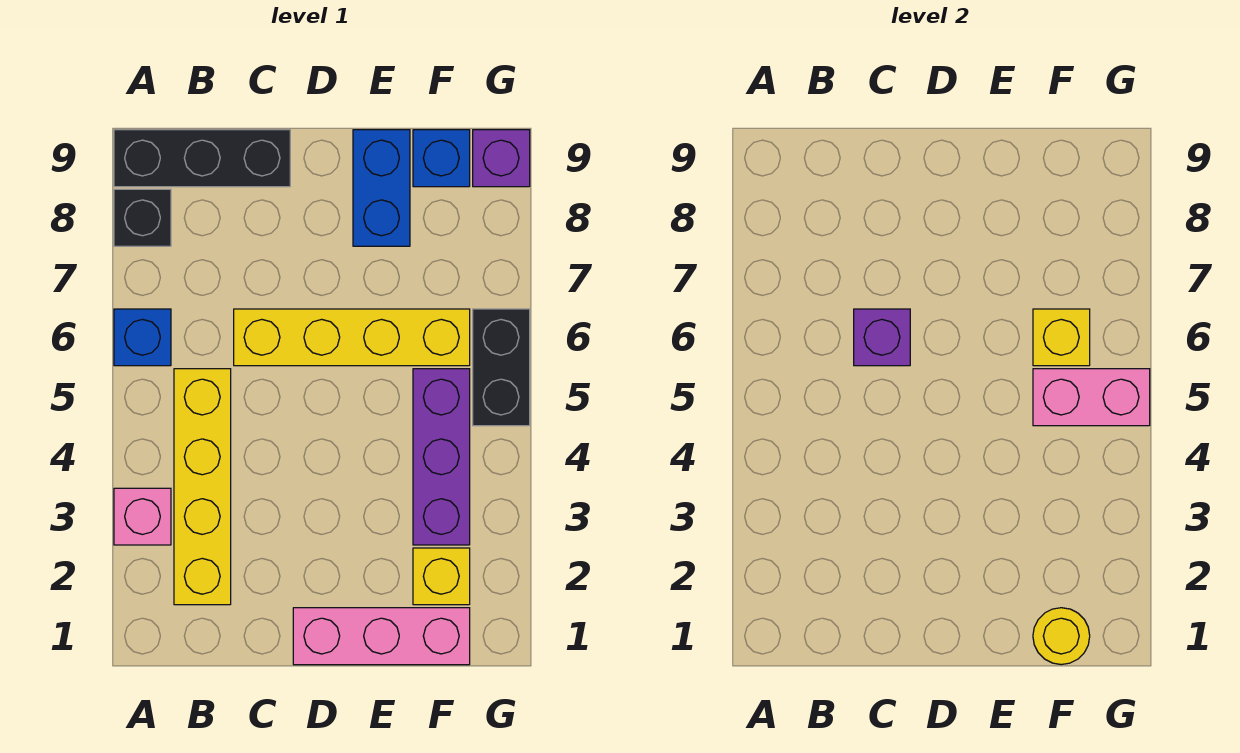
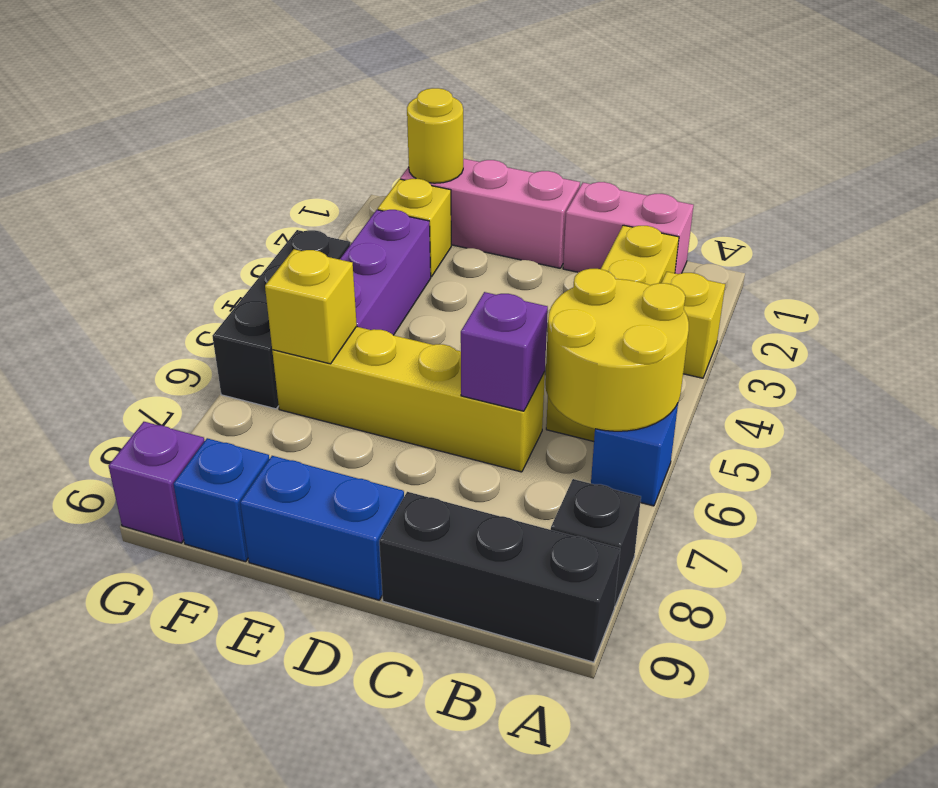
pink 1x1 brick [114,488,171,545] -> yellow 1x1 brick [661,272,725,378]
none -> yellow 2x2 round brick [545,269,689,431]
blue 1x2 brick [353,130,410,246] -> blue 1x2 brick turned to [240,456,404,600]
pink 1x2 brick [1033,369,1150,426] -> pink 1x2 brick moved to [563,182,694,274]
black 1x2 brick [473,309,530,426] -> black 1x3 brick [213,230,350,409]

